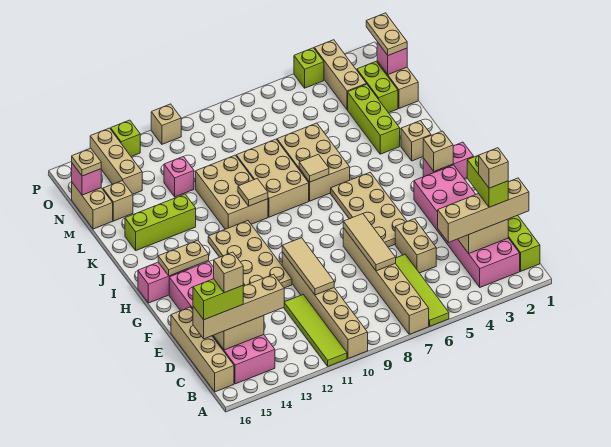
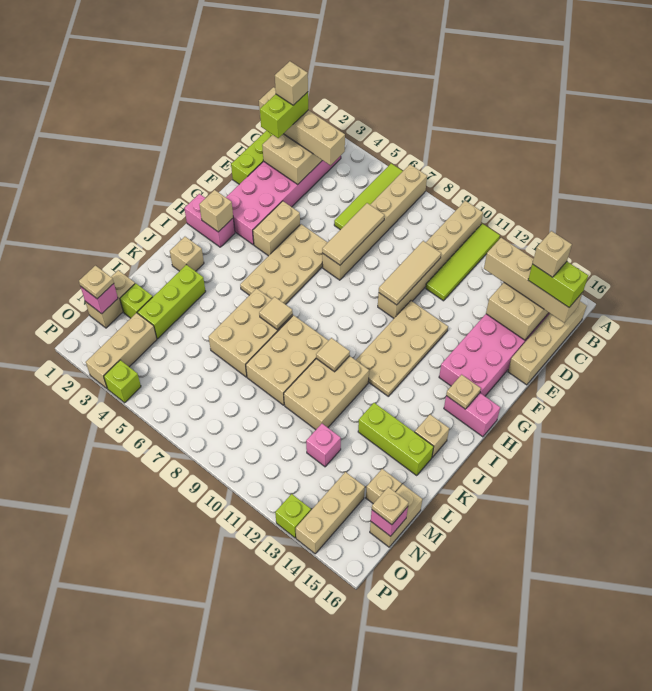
tan 1x2 brick [395,219,436,273] -> tan 1x2 brick moved to [253,201,300,256]
tan 1x2 plate [158,240,209,276] -> tan 1x1 plate [446,375,481,409]
lime 1x2 brick [357,61,398,113] -> lime 1x1 brick [120,283,153,318]
tan 1x2 plate [366,13,407,55] -> tan 1x1 plate [79,266,114,299]
tan 1x1 brick [151,104,181,144] -> tan 1x1 brick moved to [415,415,449,457]

